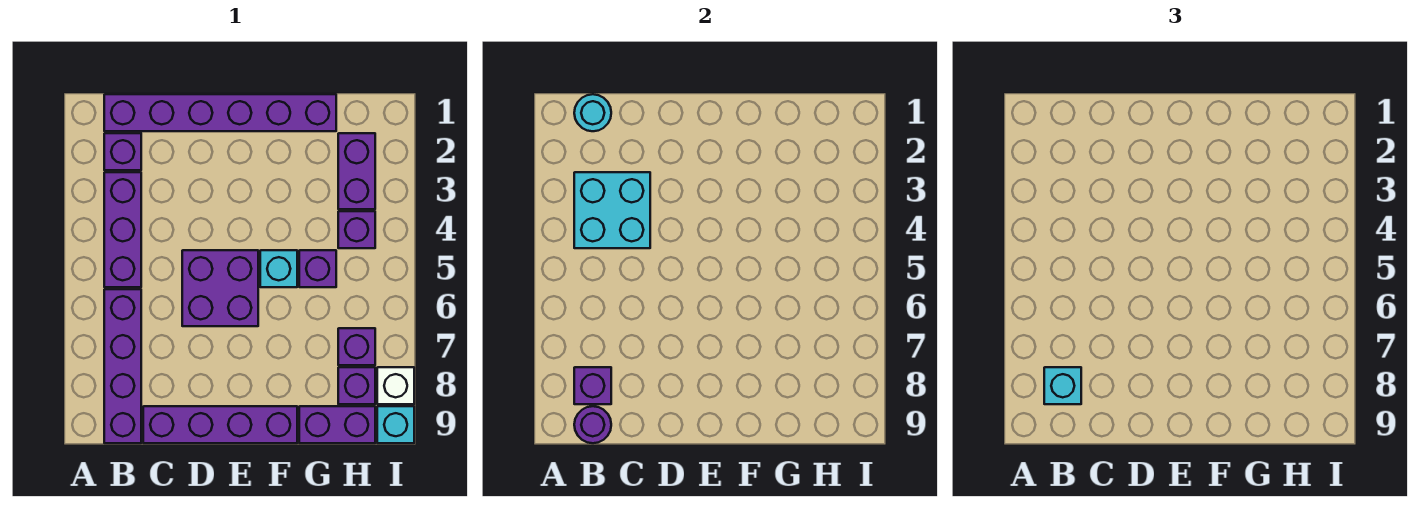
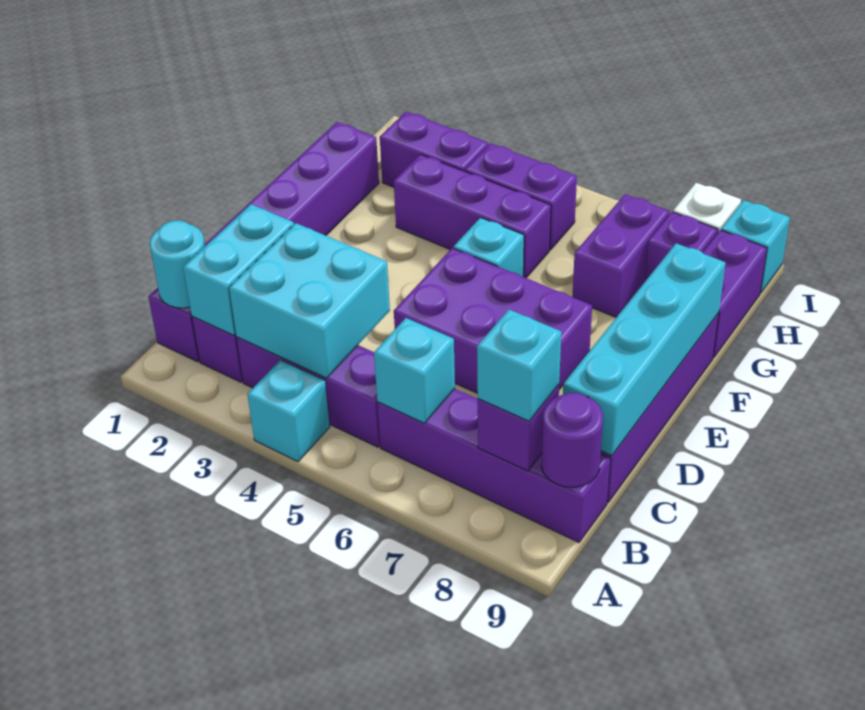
none -> cyan 1x1 brick [247,360,330,462]
none -> cyan 1x2 brick [183,204,294,335]
none -> cyan 1x1 brick [374,318,455,423]
none -> cyan 1x4 brick [563,243,725,456]
purple 2x2 brick [182,250,258,326] -> purple 2x3 brick [394,248,592,393]
purple 1x1 brick [299,250,336,287] -> purple 1x3 brick [394,154,551,278]
purple 1x1 brick [338,211,375,248] -> purple 1x2 brick [465,143,577,250]
purple 1x1 brick [338,328,375,365] -> purple 1x2 brick [572,194,670,317]

